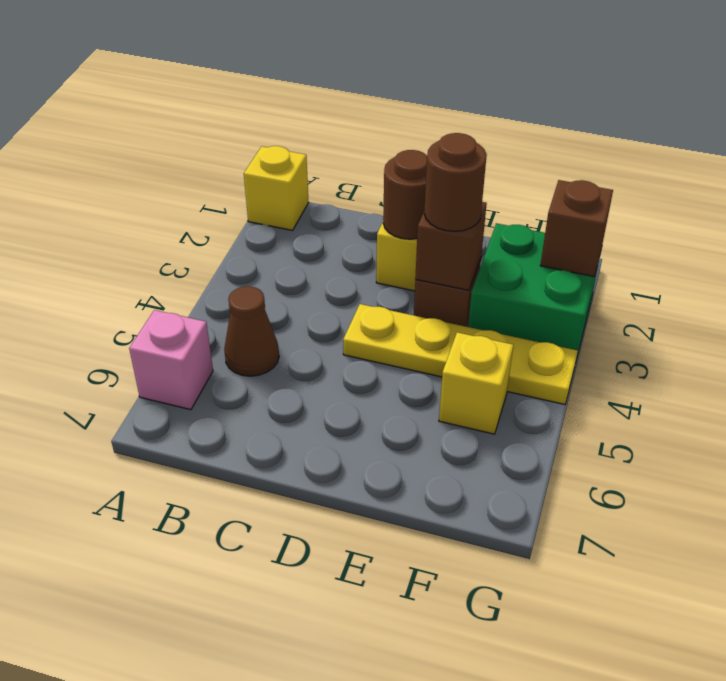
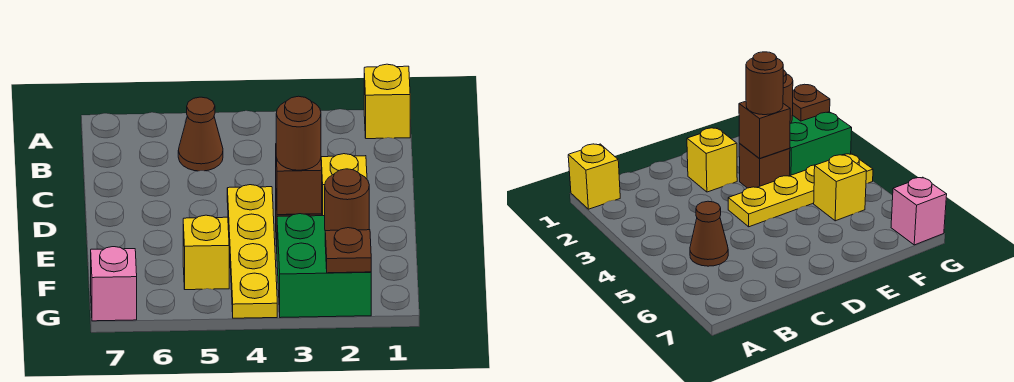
pink 1x1 brick [129,310,213,410] -> pink 1x1 brick moved to [91,247,137,321]
brown 1x1 round brick [383,150,427,239] -> brown 1x1 round brick moved to [325,169,369,231]
brown 1x1 brick [540,180,613,277] -> brown 1x1 plate [325,228,371,273]

